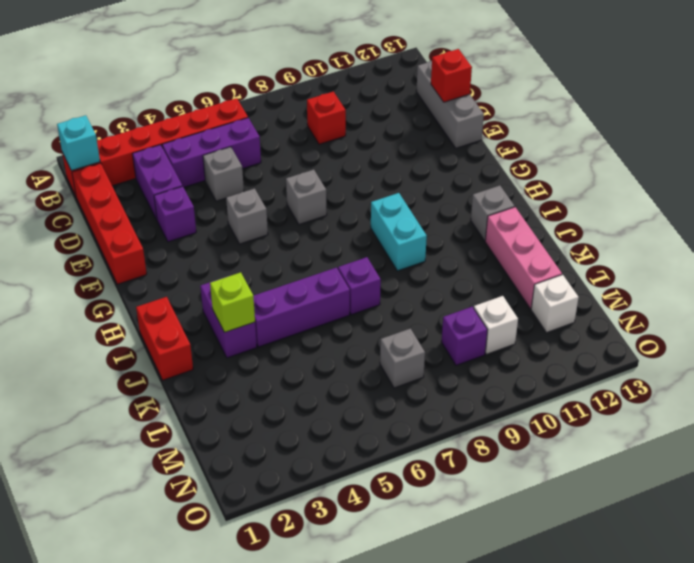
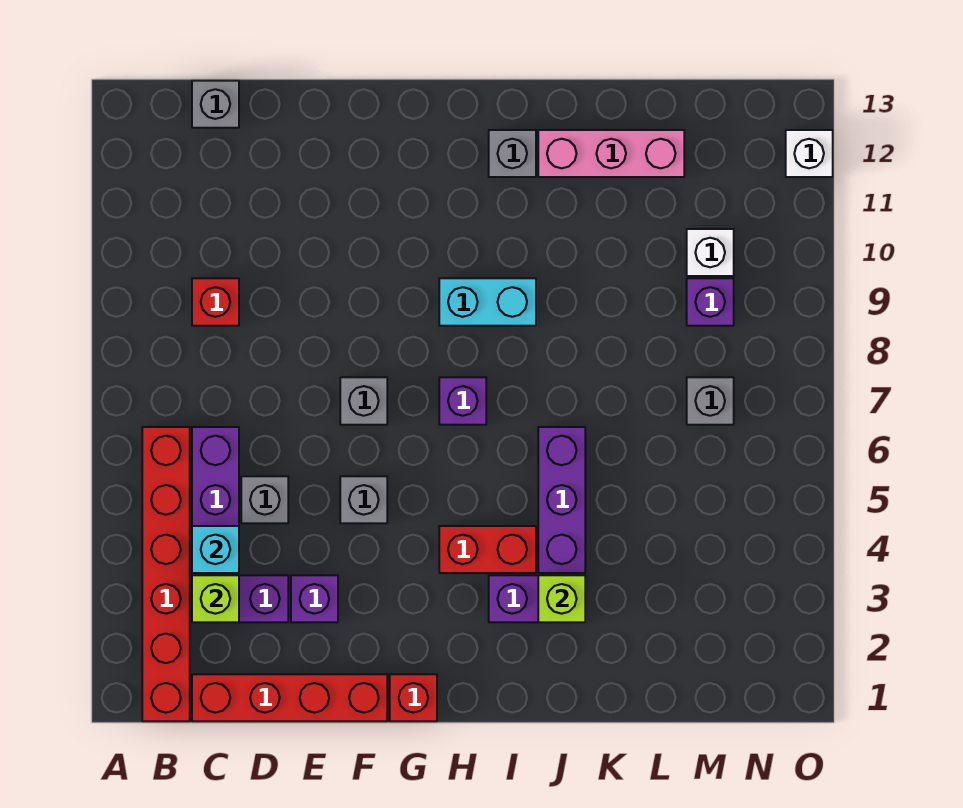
cyan 1x1 brick [57,115,100,171] -> cyan 1x1 brick moved to [192,526,239,573]
none -> lime 1x1 brick [192,575,239,622]
grey 1x3 brick [416,61,484,148] -> grey 1x1 brick [192,81,239,128]
red 1x1 brick [431,49,472,102] -> red 1x1 brick moved to [390,674,437,721]
red 1x2 brick [136,297,193,380] -> red 1x2 brick moved to [439,526,536,573]
purple 1x1 brick [338,257,381,315] -> purple 1x1 brick moved to [439,377,486,425]
white 1x1 brick [531,275,579,333] -> white 1x1 brick moved to [786,130,833,177]

